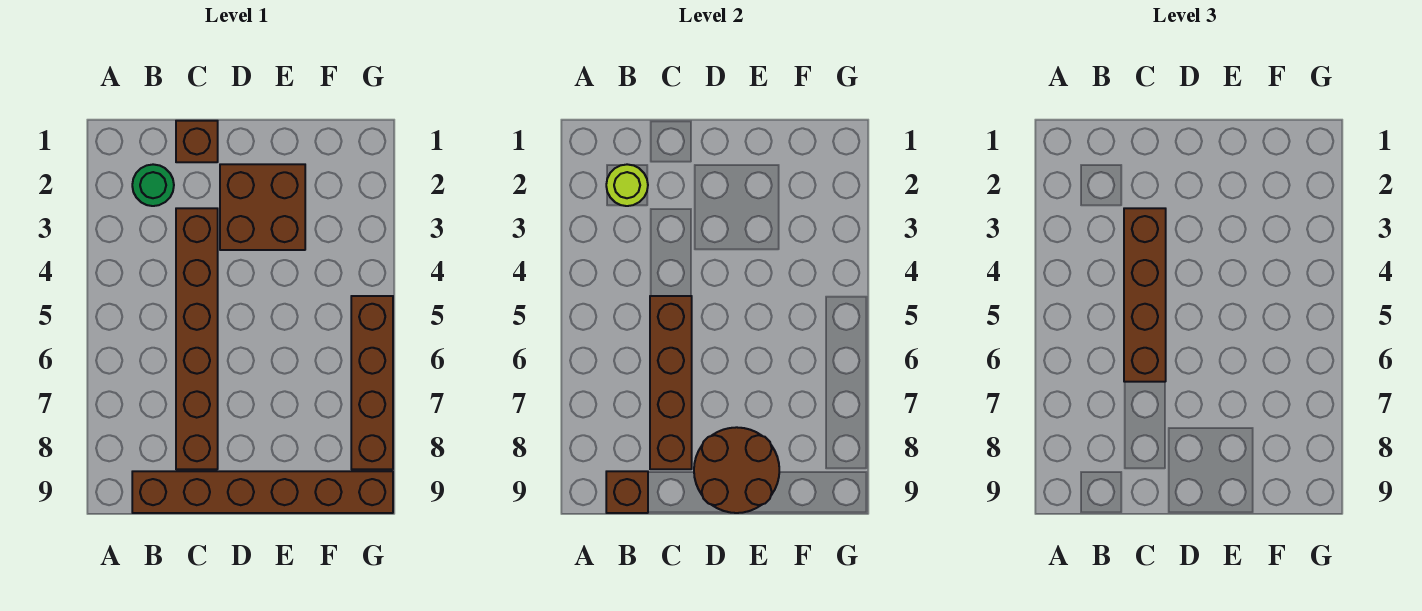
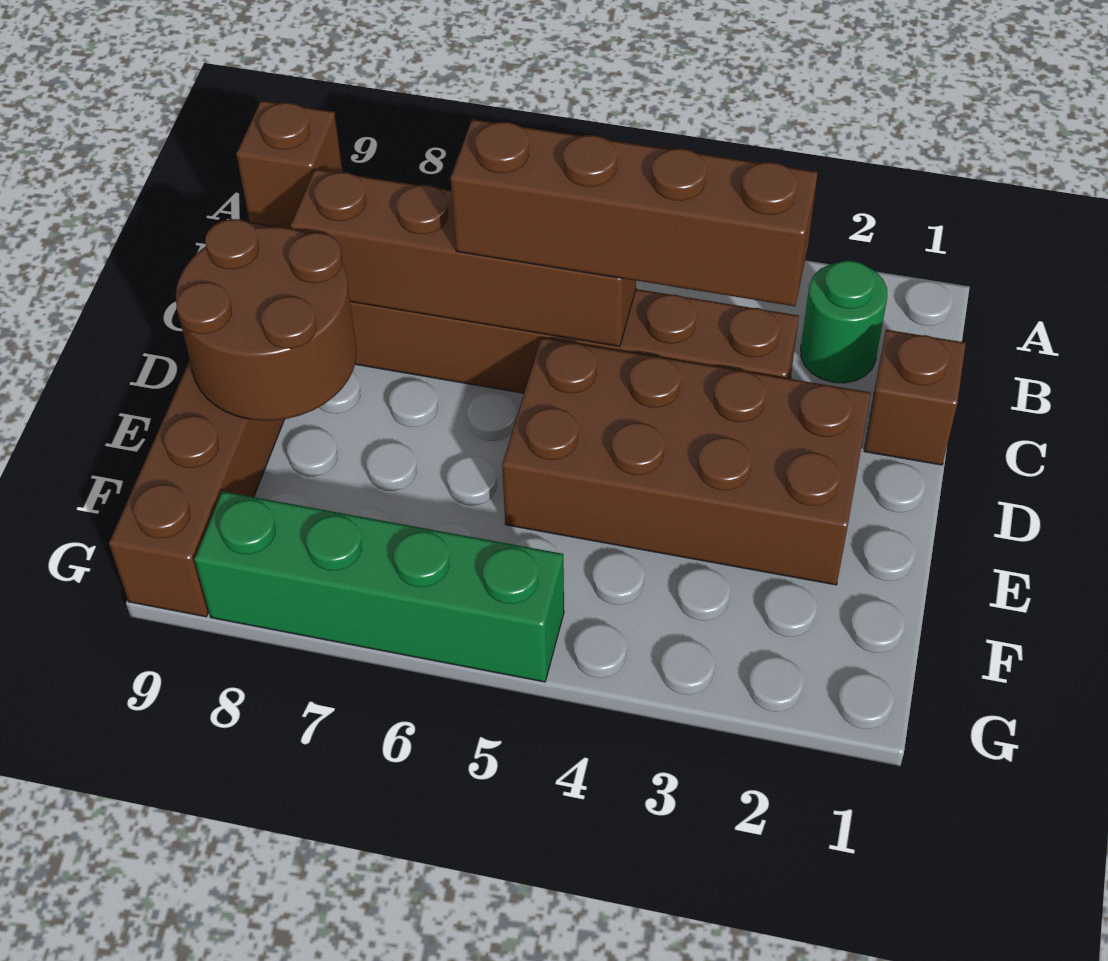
lime 1x1 round brick [606,164,648,206] -> none
brown 2x2 brick [220,164,305,250] -> brown 2x4 brick [502,337,871,585]
brown 1x4 brick [351,296,393,469] -> green 1x4 brick [194,491,564,682]

